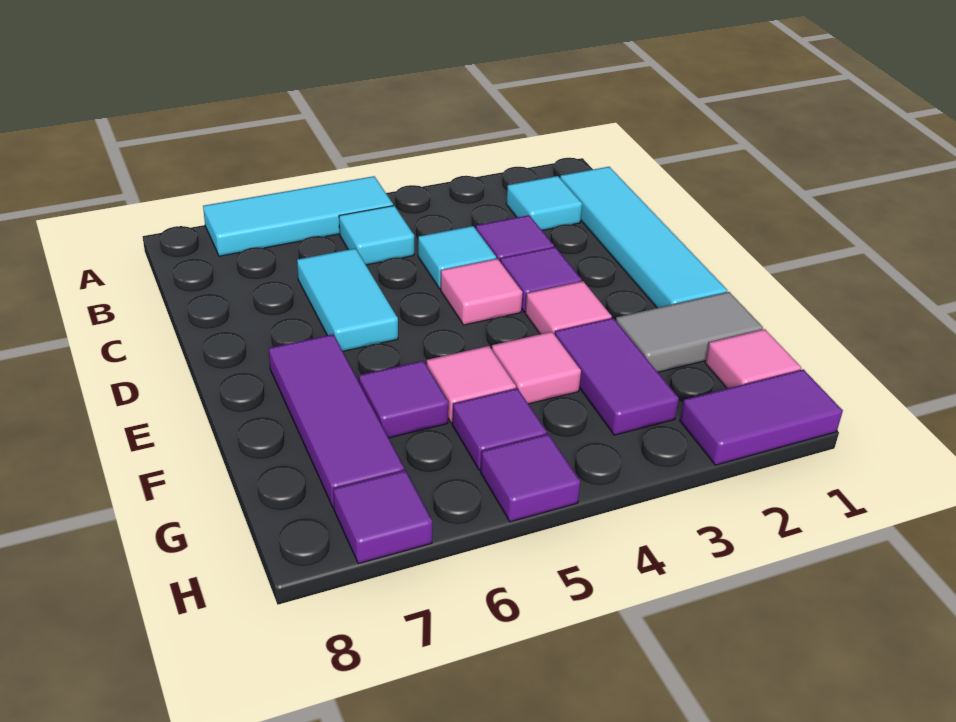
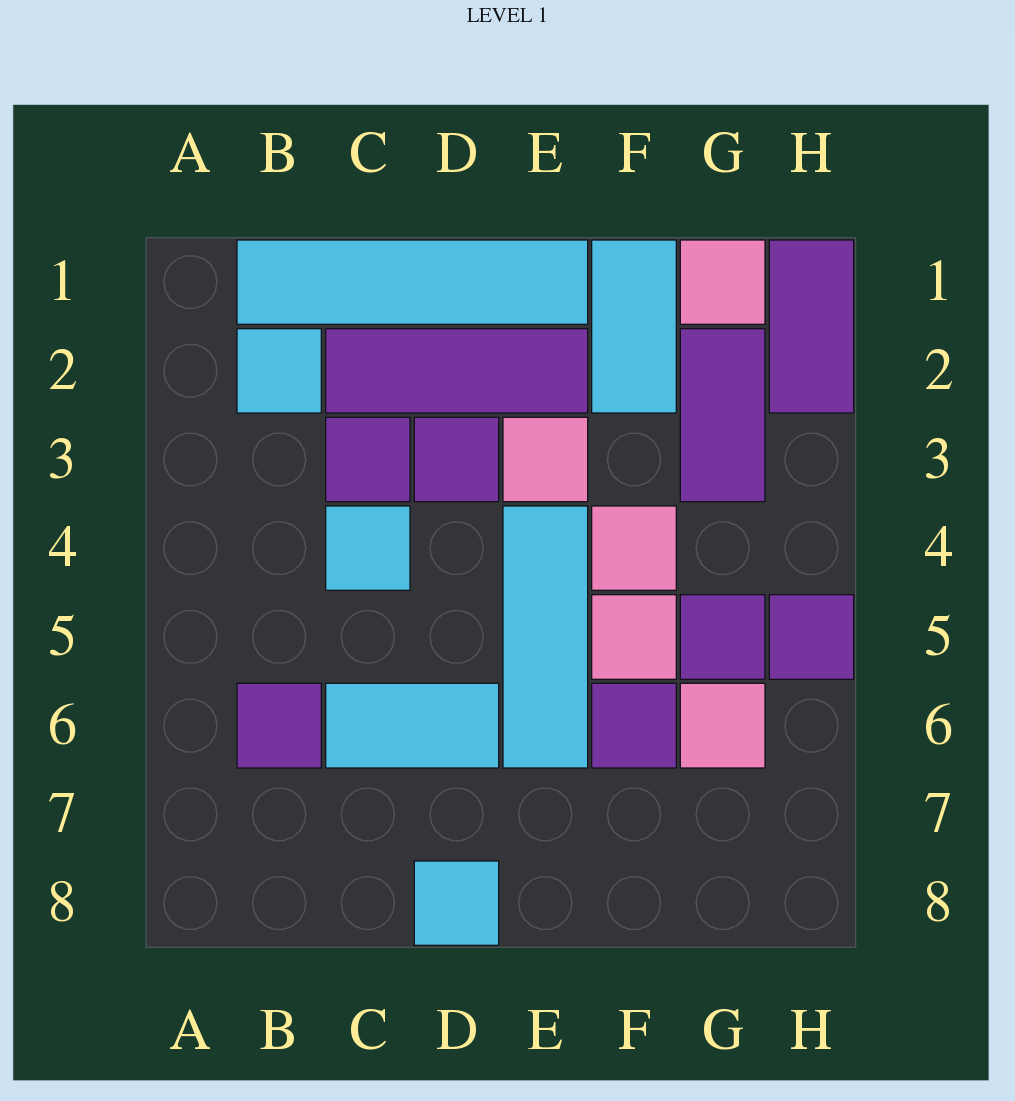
cyan 1x3 tile [203,176,393,256] -> cyan 1x3 tile moved to [503,506,588,768]
cyan 1x1 tile [339,206,414,265] -> cyan 1x1 tile moved to [414,861,499,945]
pink 1x1 tile [441,259,523,325] -> pink 1x1 tile moved to [680,683,765,768]
purple 1x3 tile [269,334,404,508] -> purple 1x3 tile moved to [326,329,588,413]
grey 1x2 tile [616,292,763,372] -> cyan 1x2 tile [592,240,676,413]
purple 1x2 tile [555,318,679,435] -> purple 1x2 tile turned to [680,329,765,502]
purple 1x1 tile [333,470,433,564] -> purple 1x1 tile moved to [237,683,321,768]

